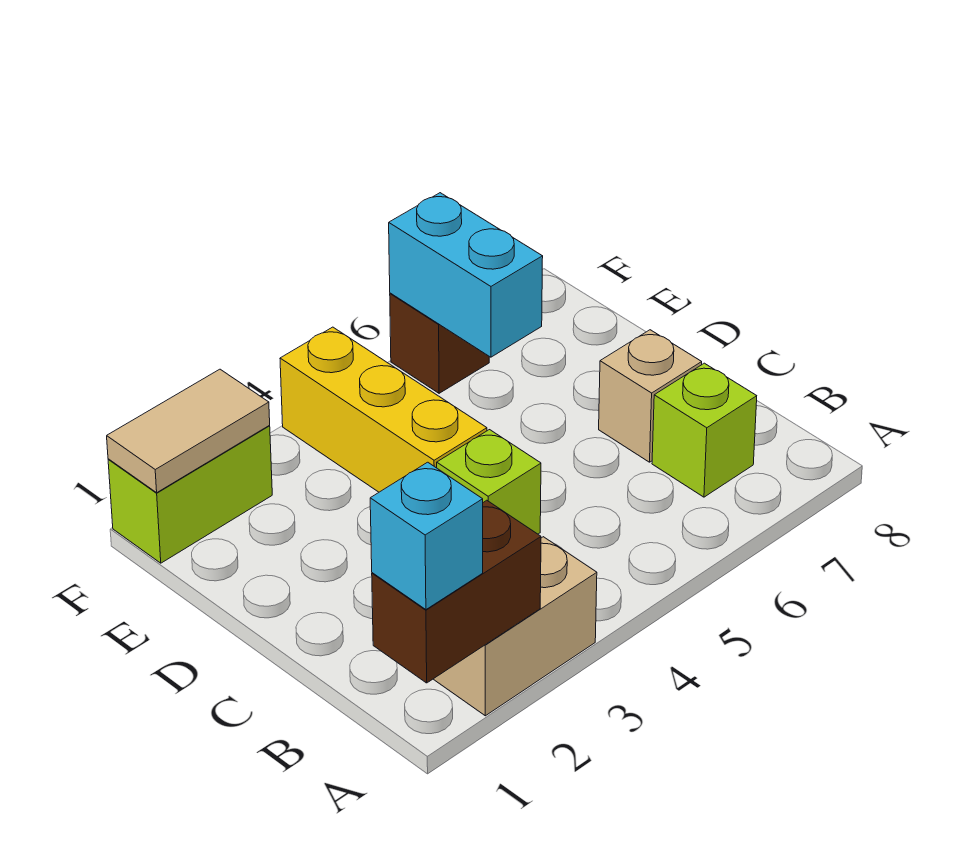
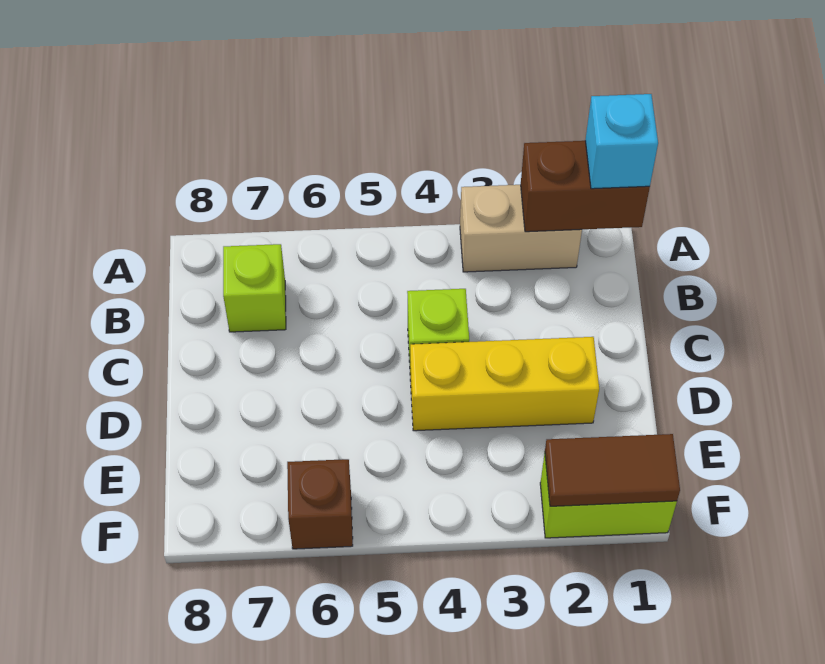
tan 1x1 brick [599,330,702,462] -> none
yellow 1x3 brick [280,327,487,492] -> yellow 1x3 brick turned to [410,337,599,431]
cyan 1x2 brick [389,193,543,357] -> none
tan 1x2 tile [107,369,270,493] -> brown 1x2 tile [545,434,680,506]

